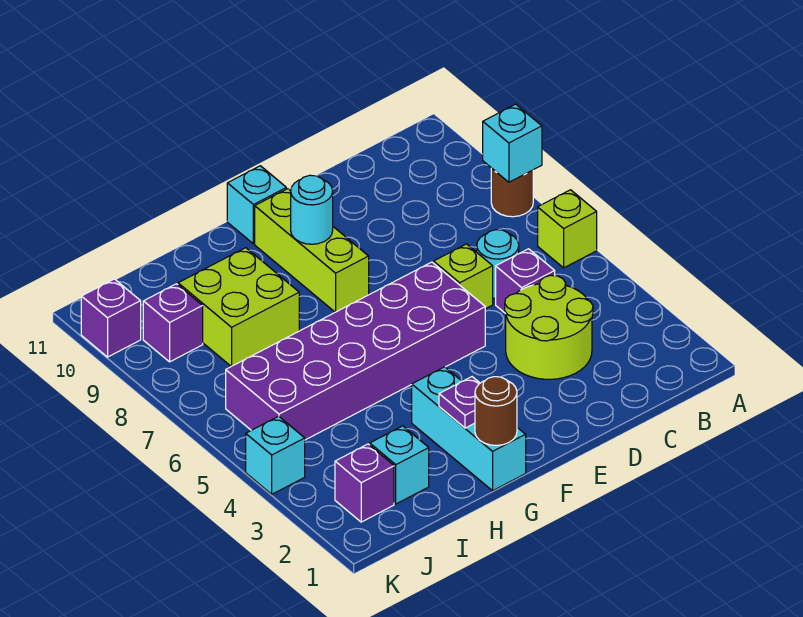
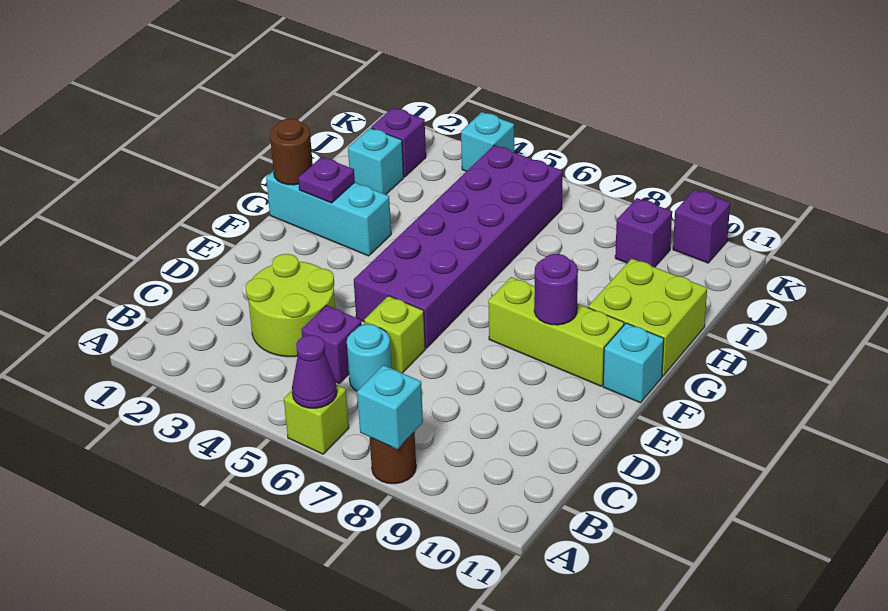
none -> purple 1x1 cone [292,335,337,408]
cyan 1x1 round brick [291,175,333,244] -> purple 1x1 round brick [534,254,578,325]
lime 2x2 brick [178,248,299,366] -> lime 2x2 brick moved to [588,259,707,376]

